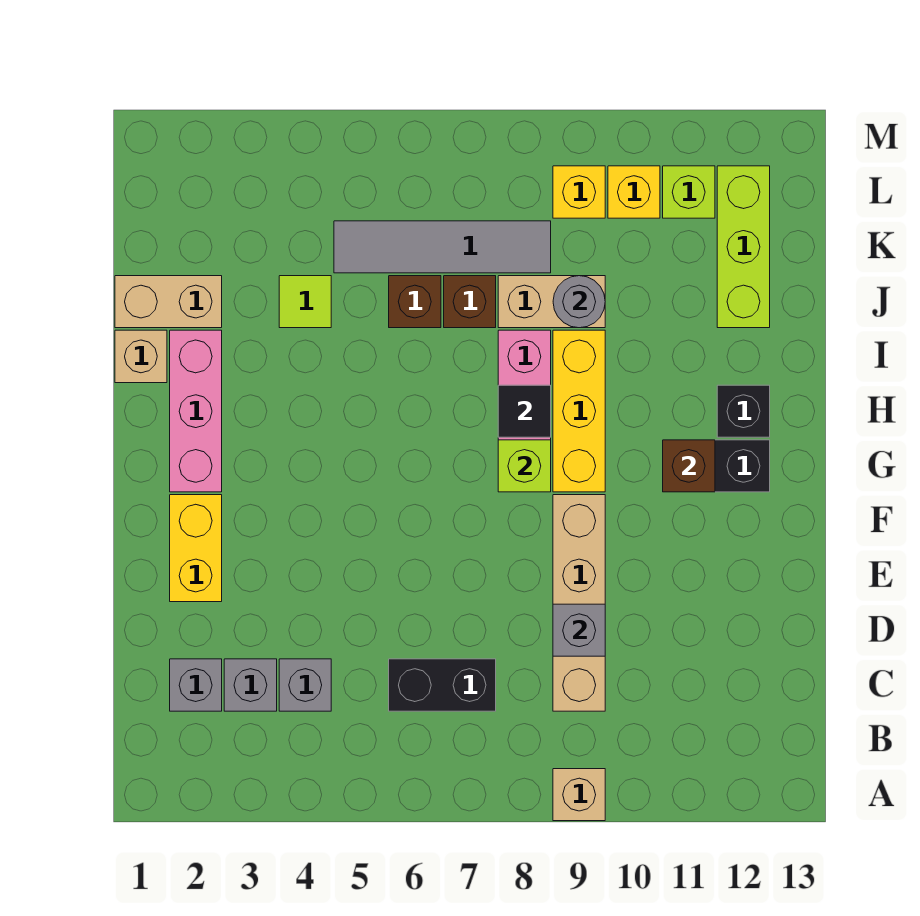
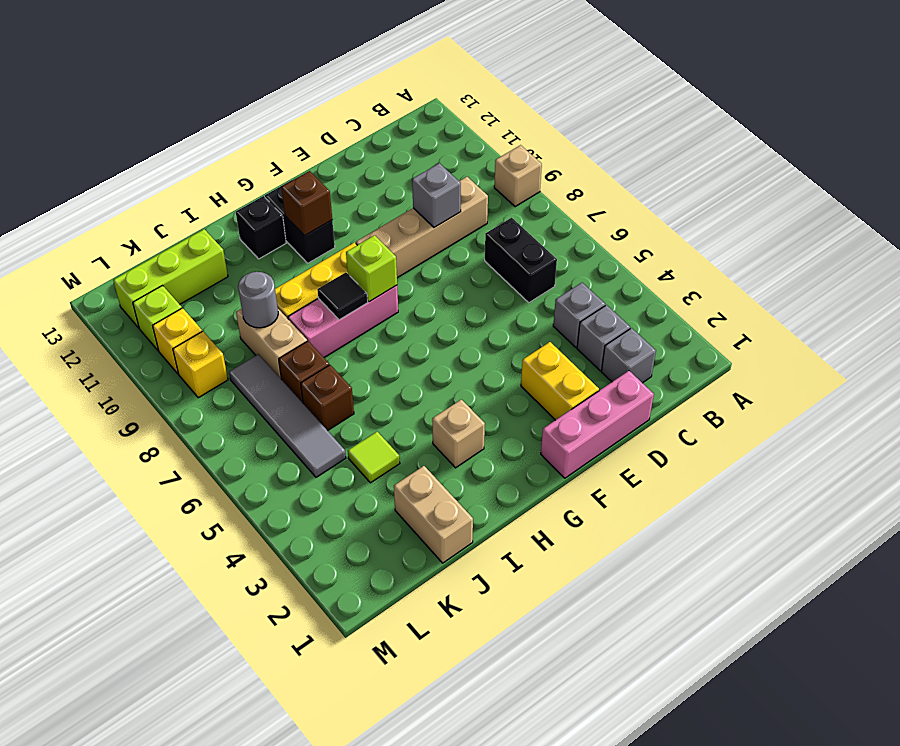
yellow 1x2 brick [170,495,222,602] -> yellow 1x2 brick turned to [521,342,599,420]
pink 1x3 brick [170,330,222,492] -> pink 1x3 brick moved to [541,371,654,478]
tan 1x1 brick [115,330,167,383] -> tan 1x1 brick moved to [432,400,485,468]

